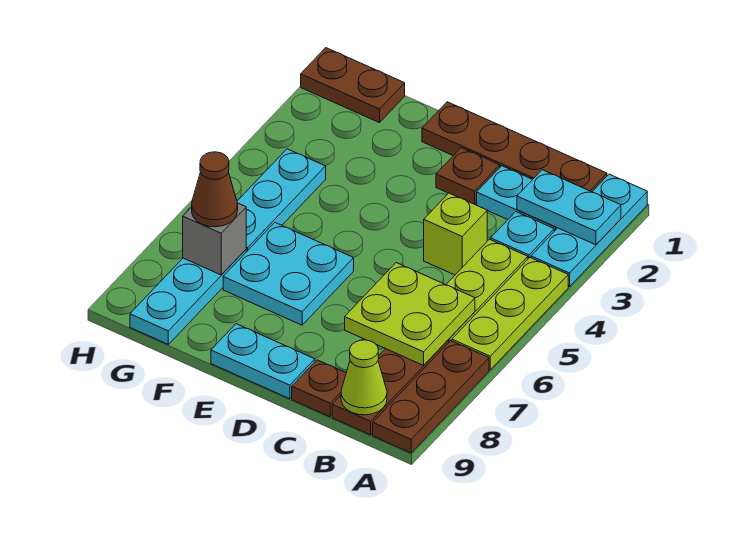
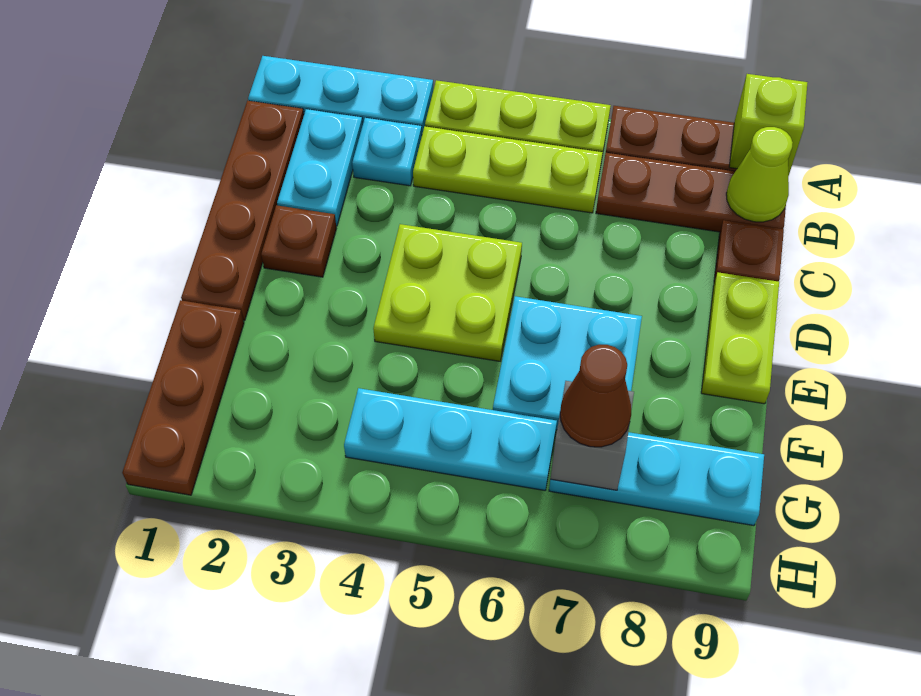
cyan 1x2 plate [517,170,621,245] -> none
lime 2x2 plate [345,263,475,365] -> lime 2x2 plate moved to [373,224,522,361]
lime 1x1 brick [424,193,487,275] -> lime 1x1 brick moved to [729,74,807,176]
cyan 1x2 plate [211,324,315,399] -> lime 1x2 plate [701,272,779,404]
brown 1x2 plate [301,48,405,123] -> brown 1x3 plate [122,300,244,495]

